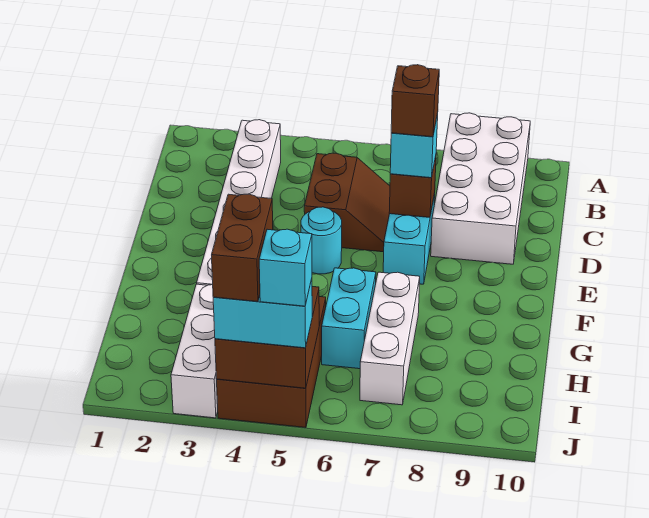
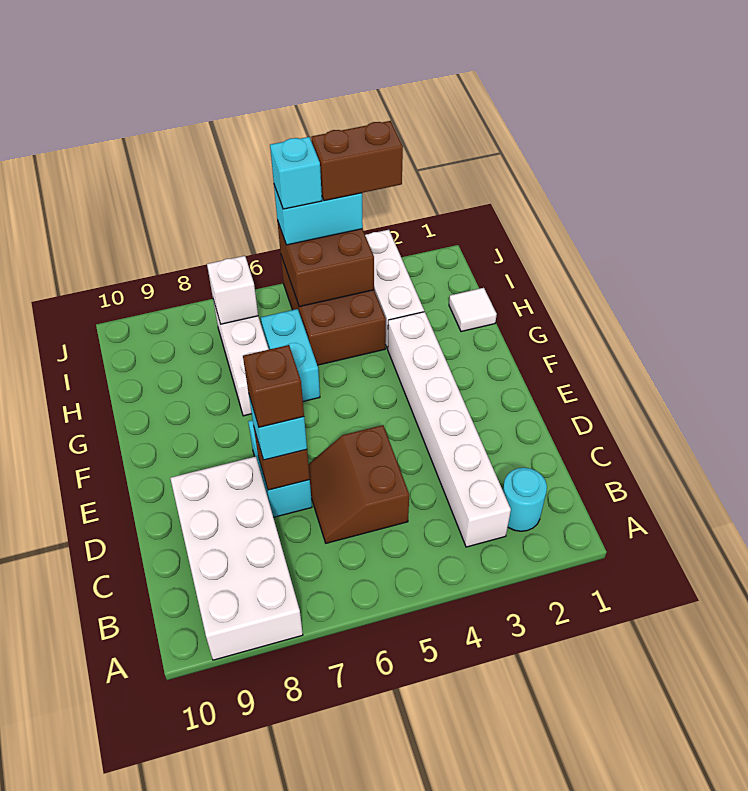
cyan 1x1 round brick [301,207,342,274] -> cyan 1x1 round brick moved to [503,468,547,531]
none -> white 1x1 tile [449,288,497,332]
brown 1x2 brick [212,194,273,302] -> brown 1x2 brick turned to [311,121,403,201]
none -> white 1x1 brick [207,256,258,324]

